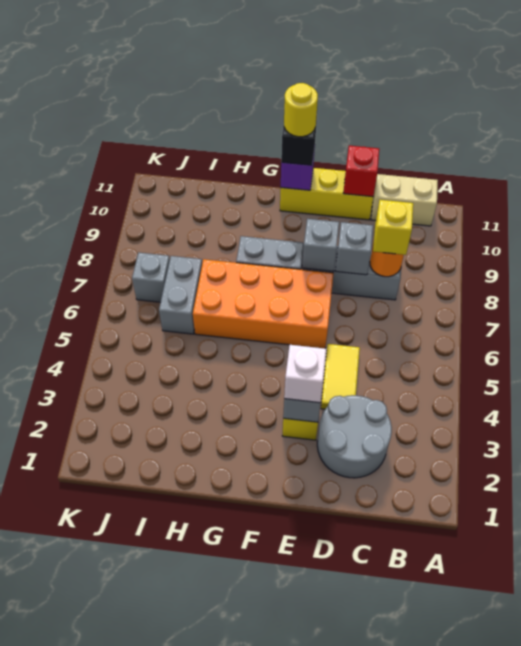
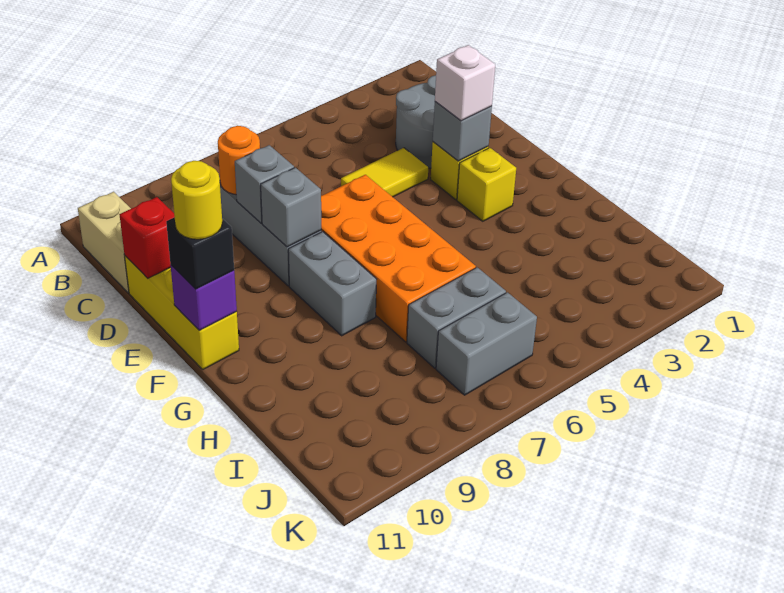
yellow 1x1 brick [373,200,413,255] -> yellow 1x1 brick moved to [457,148,516,221]
grey 1x1 brick [132,252,170,302] -> grey 1x2 brick [436,292,537,395]

